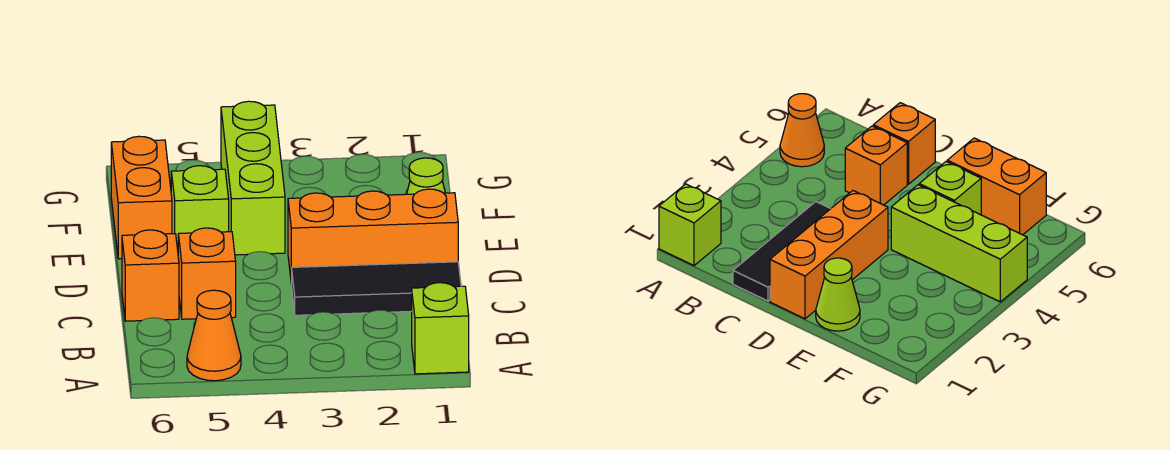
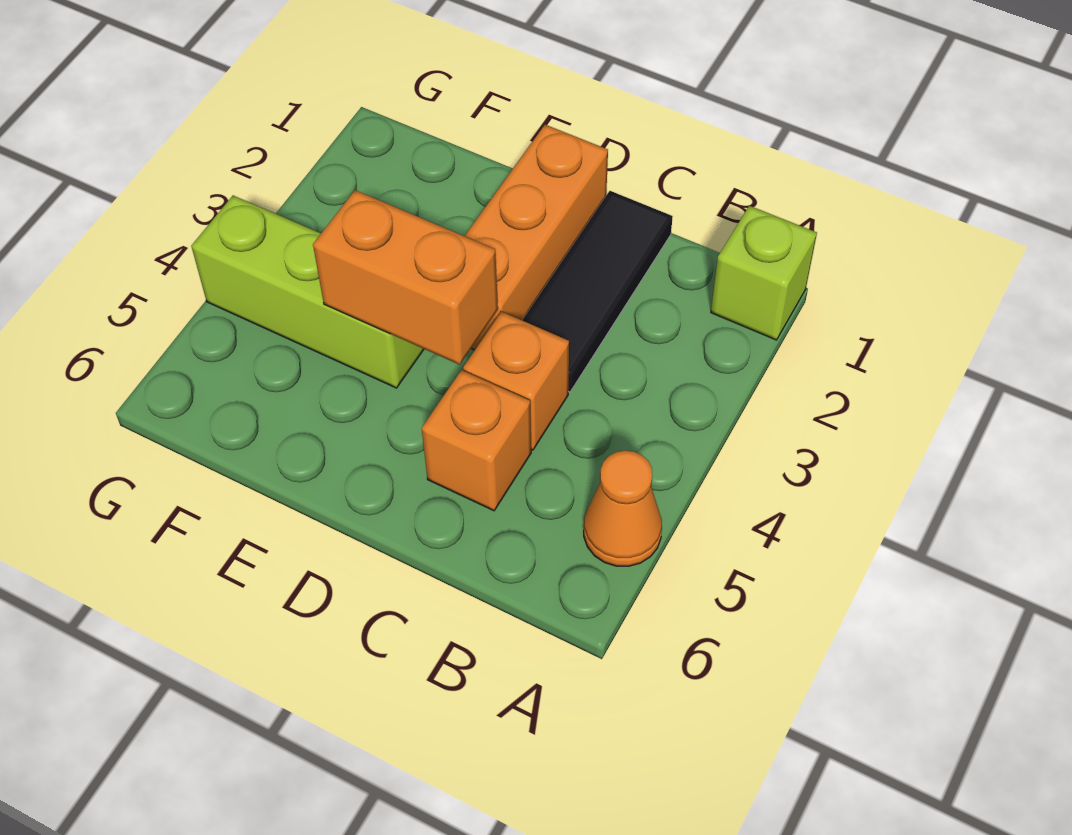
orange 1x1 brick [122,230,179,321] -> orange 1x1 brick moved to [463,312,569,450]
lime 1x1 cone [407,158,445,194] -> none
lime 1x1 brick [171,166,229,250] -> none
orange 1x2 brick [111,136,172,259] -> orange 1x2 brick moved to [313,190,498,365]

